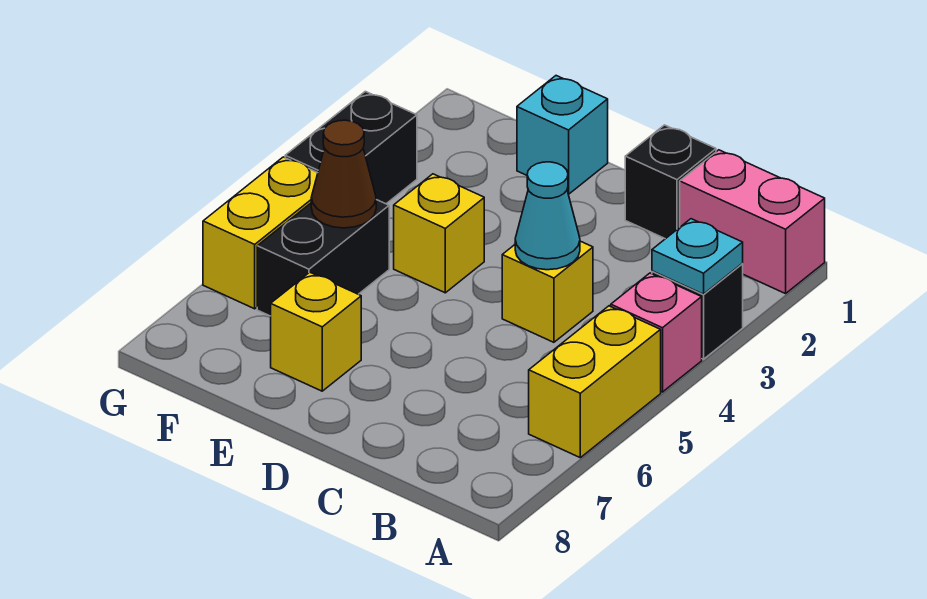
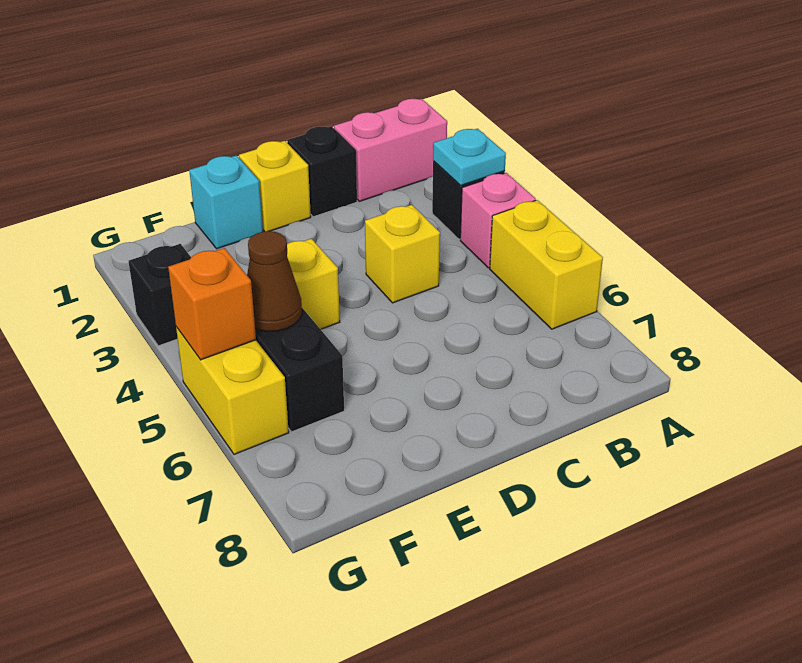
cyan 1x1 cone [515,162,580,270] -> none
yellow 1x1 brick [271,272,361,391] -> yellow 1x1 brick moved to [239,141,311,231]
black 1x2 brick [285,91,417,204] -> black 1x1 brick [128,244,191,346]
none -> orange 1x1 brick [168,248,256,360]

